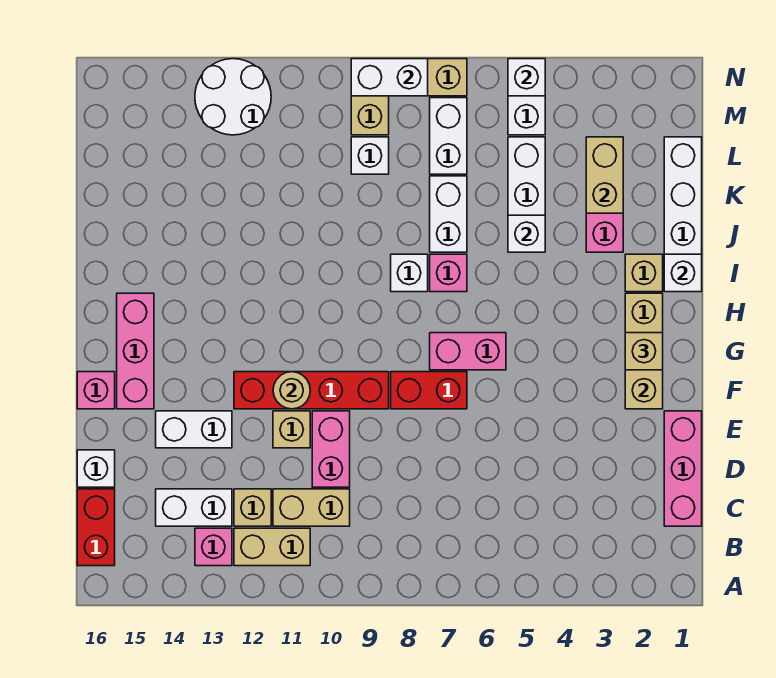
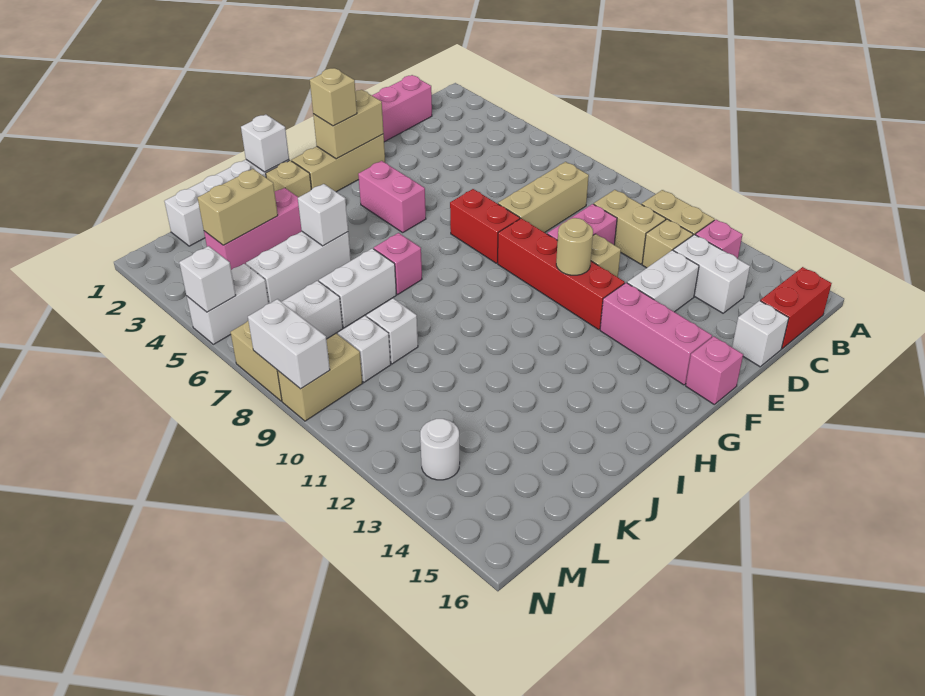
none -> tan 1x3 brick [498,162,589,233]
white 1x2 brick [156,411,232,448] -> white 1x2 brick turned to [627,250,699,312]
pink 1x3 brick [117,293,154,409] -> pink 1x3 brick turned to [600,283,712,385]
pink 1x2 brick [430,333,506,370] -> pink 1x2 brick moved to [358,161,426,232]
white 1x1 brick [391,254,428,292] -> white 1x1 brick moved to [366,298,418,364]
white 2x2 round brick [195,59,271,135] -> white 1x1 round brick [420,419,460,480]

